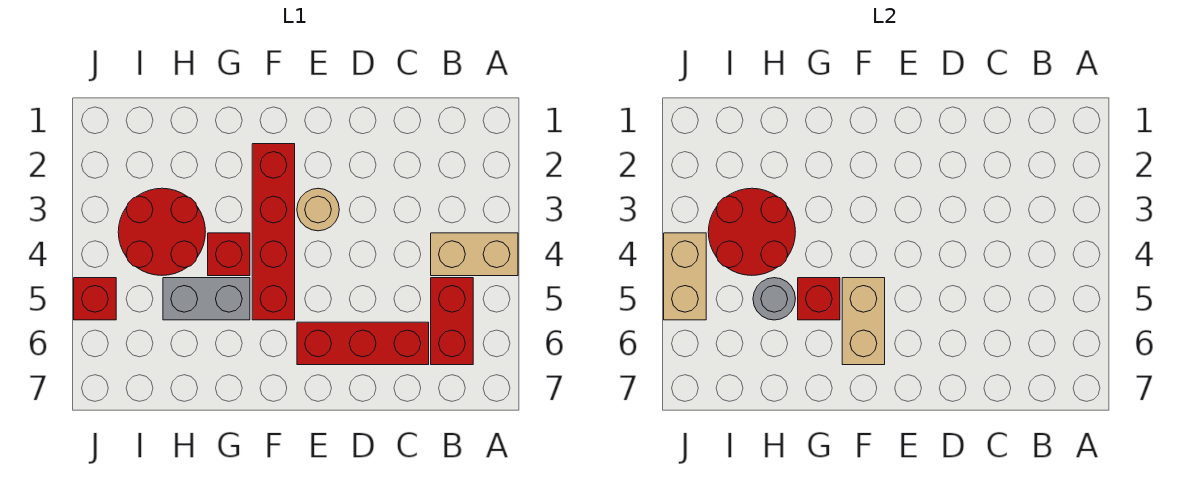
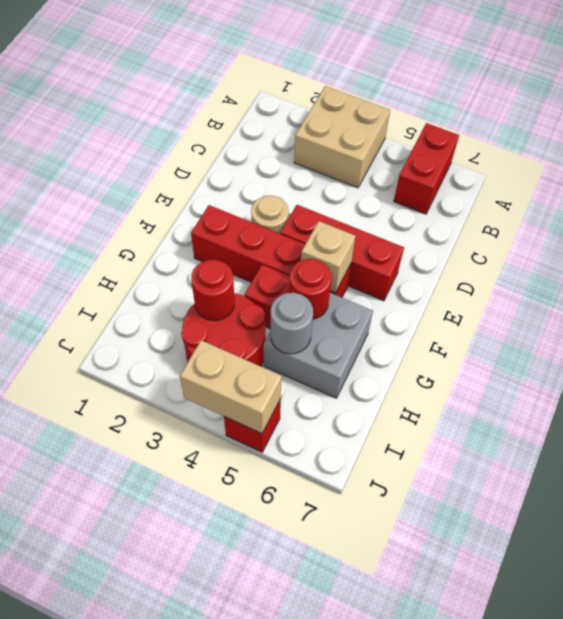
tan 1x2 brick [431,233,518,276] -> tan 2x2 brick [294,86,390,188]
red 1x2 brick [431,278,473,365] -> red 1x2 brick turned to [394,123,459,214]
red 1x3 brick [297,322,429,365] -> red 1x3 brick turned to [280,205,404,301]
tan 1x2 brick [842,278,885,365] -> tan 1x1 brick [301,221,355,293]
grey 1x2 brick [163,278,250,320] -> grey 2x2 brick [263,293,373,398]
red 1x1 brick [798,278,840,320] -> red 1x1 round brick [289,259,332,319]
red 2x2 round brick [708,188,795,275] -> red 1x1 round brick [191,260,235,320]

